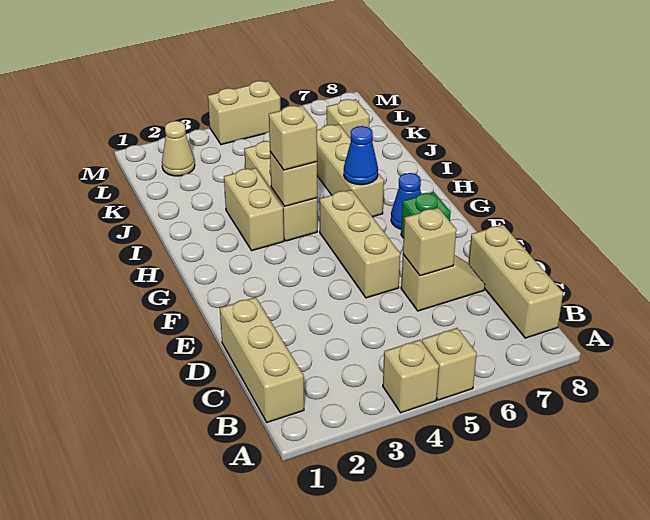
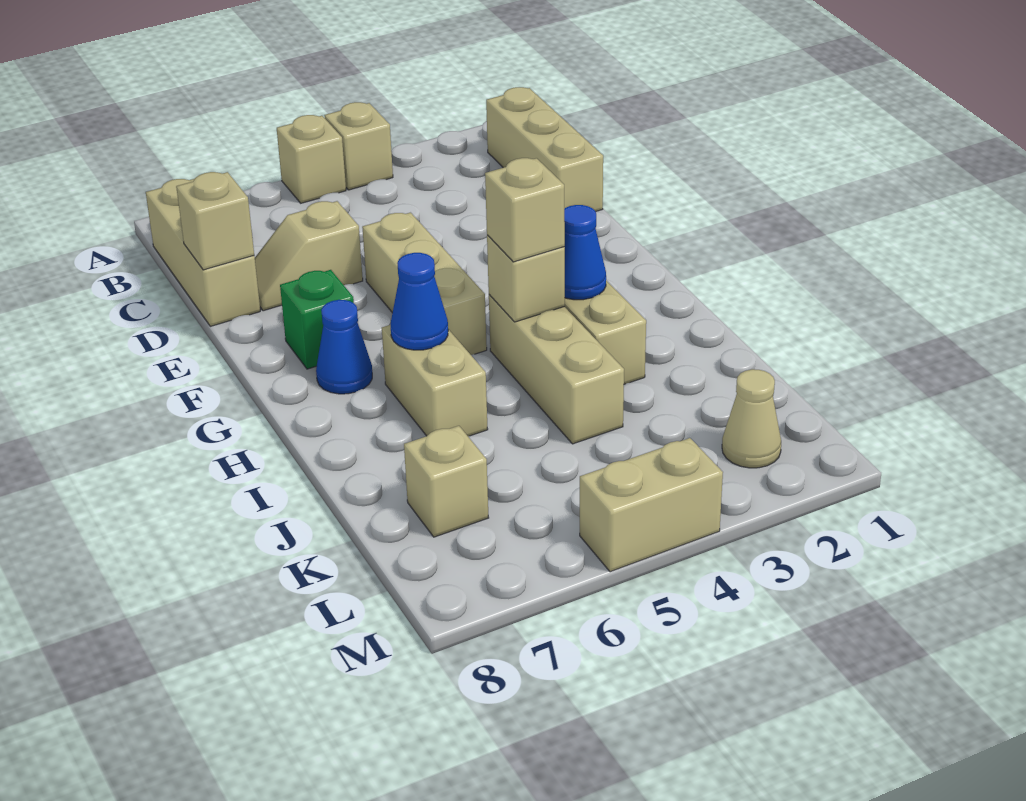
tan 1x1 brick [403,208,456,276] -> tan 1x1 brick moved to [176,172,254,270]
none -> blue 1x1 cone [564,205,606,300]
tan 1x3 brick [317,124,384,217] -> tan 1x2 brick [382,325,488,436]

